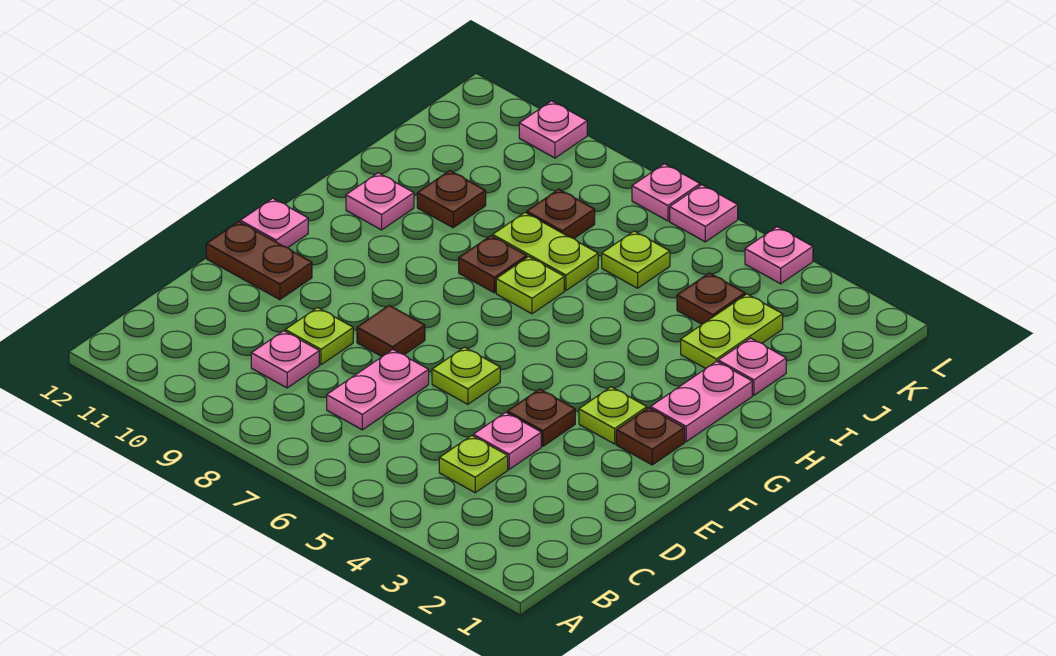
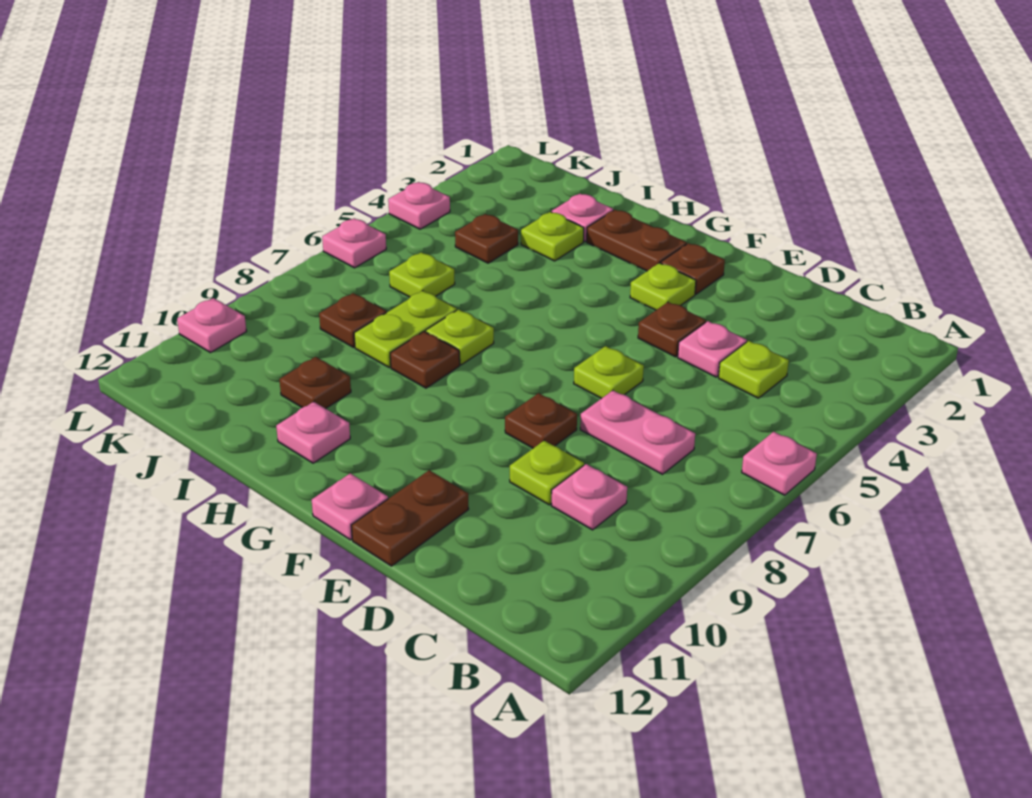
brown 1x1 tile [357,305,425,356] -> brown 1x1 plate [505,393,577,448]
pink 1x2 plate [650,361,752,442] -> brown 1x2 plate [587,210,687,271]
lime 1x2 plate [681,294,783,368] -> lime 1x1 plate [521,212,584,261]
pink 1x1 plate [632,164,700,221] -> pink 1x1 plate moved to [742,432,817,495]

